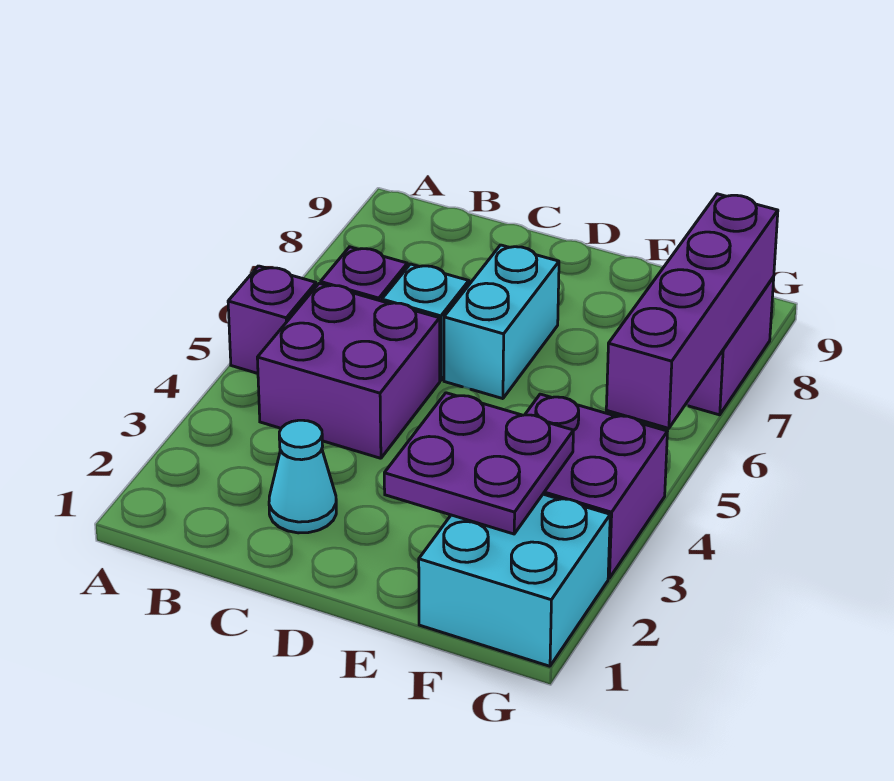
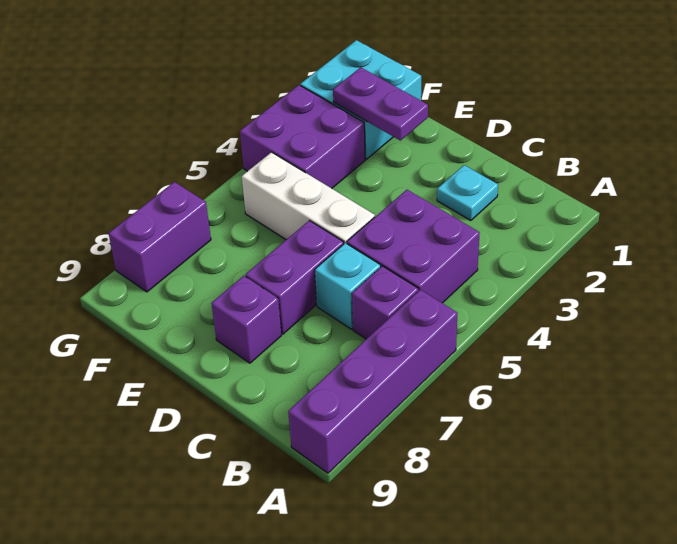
purple 1x1 brick [228,266,316,373] -> purple 1x1 brick moved to [211,276,282,363]
cyan 1x1 cone [269,420,336,533] -> cyan 1x1 plate [437,165,498,221]
none -> white 1x3 brick [242,152,375,244]
cyan 1x2 brick [444,245,559,399] -> purple 1x2 brick [246,220,344,334]
purple 2x2 plate [384,393,573,534] -> purple 1x2 plate [333,67,428,140]
purple 1x4 brick [606,194,778,428] -> purple 1x4 brick moved to [288,290,457,473]

